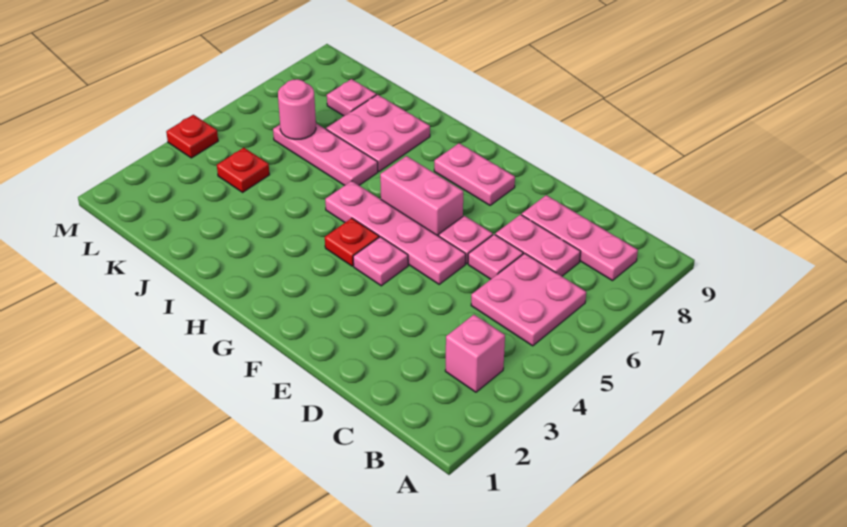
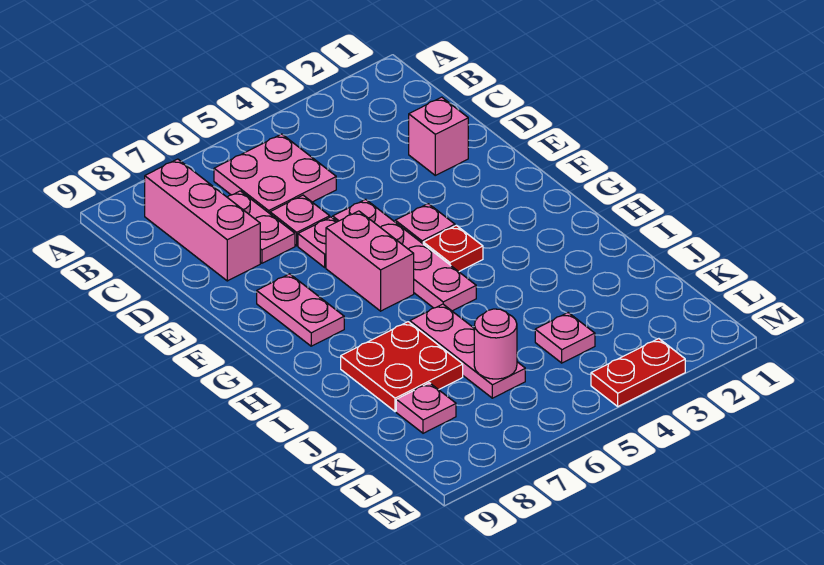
pink 1x1 brick [445,315,505,392] -> pink 1x1 brick moved to [409,97,468,175]
pink 1x3 plate [522,195,638,281] -> pink 1x3 brick [145,159,260,281]
pink 2x2 plate [326,95,430,172] -> red 2x2 plate [341,322,463,412]
red 1x1 plate [217,148,270,192] -> pink 1x1 plate [535,313,595,363]
red 1x1 plate [166,115,218,158] -> red 1x2 plate [591,339,685,406]

